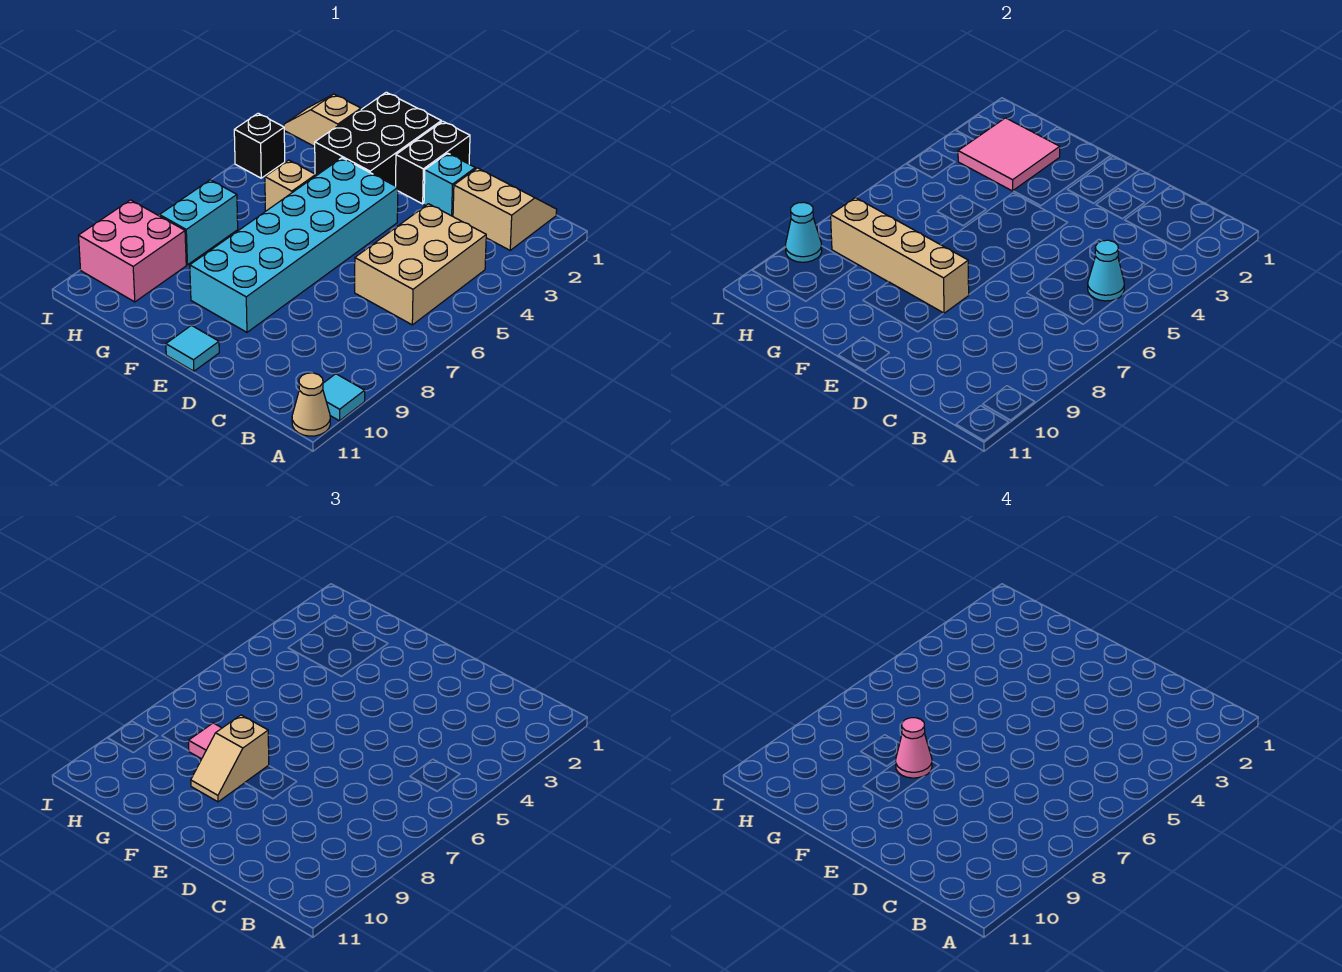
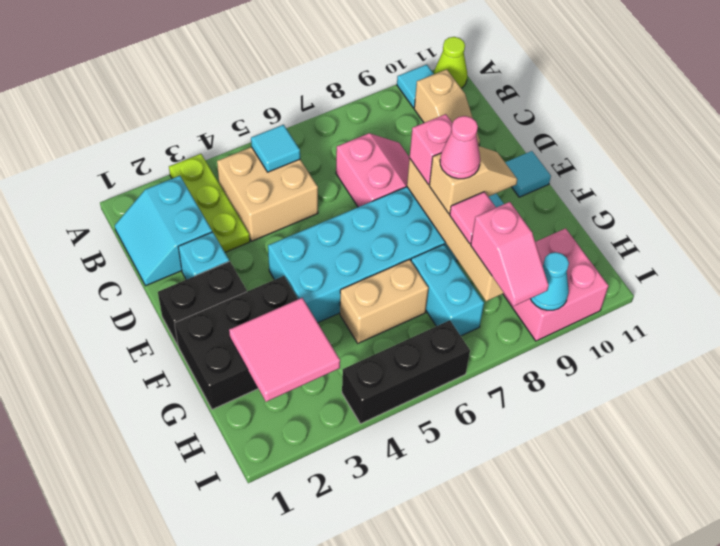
none -> lime 1x3 plate [169,154,250,252]
tan 1x1 cone [292,373,330,436] -> lime 1x1 cone [434,37,467,88]
tan 2x2 slope [453,168,557,250] -> cyan 2x2 slope [115,176,212,286]
tan 2x3 brick [355,204,486,325] -> tan 2x2 brick [217,147,318,241]
cyan 1x1 cone [1088,240,1124,301] -> cyan 1x1 tile [251,125,300,172]
none -> pink 2x2 slope [336,133,410,207]
none -> pink 1x1 brick [410,114,453,185]
tan 1x1 brick [265,160,316,211] -> tan 1x2 brick [340,259,429,343]
tan 1x2 slope [284,94,361,147] -> tan 1x2 slope moved to [414,69,480,146]
cyan 1x2 brick [160,180,238,265] -> cyan 1x2 brick turned to [411,244,484,336]
none -> pink 1x2 slope [471,202,549,306]
black 1x1 brick [234,113,285,178] -> black 1x3 brick [342,320,470,424]

